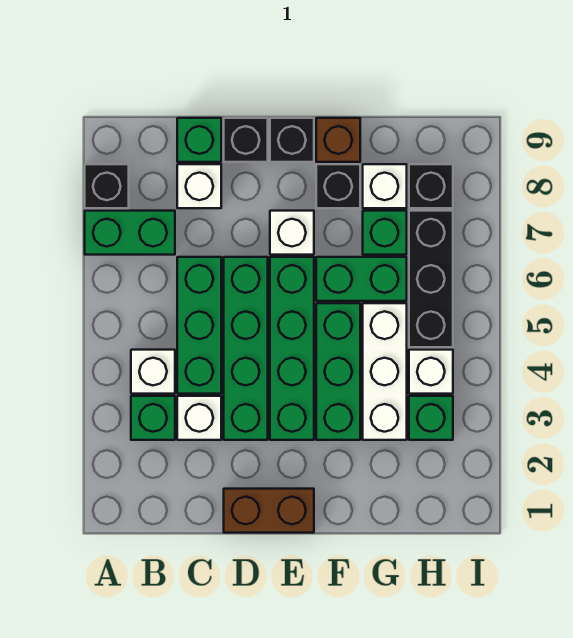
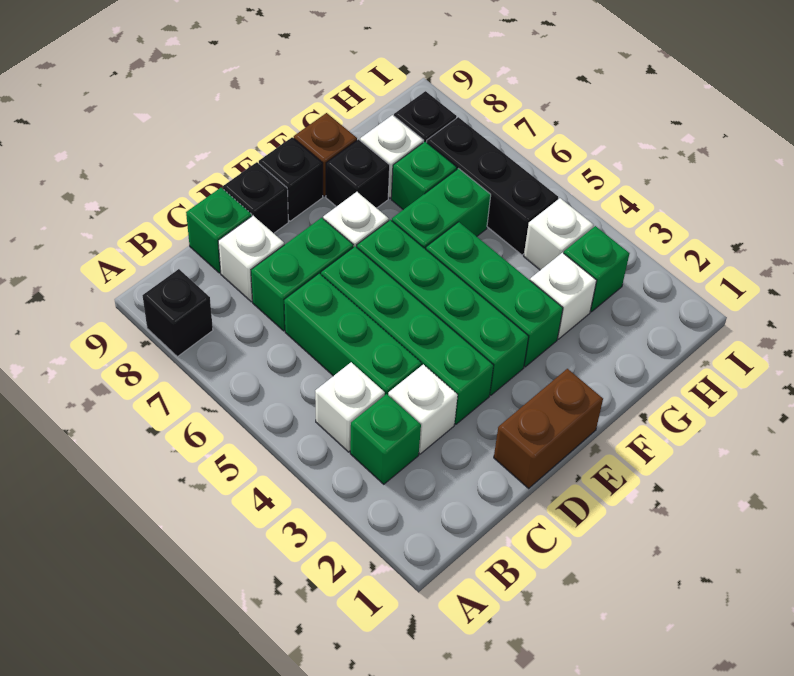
green 1x2 brick [85,211,175,255] -> green 1x2 brick moved to [251,218,353,331]
white 1x3 brick [363,303,407,440] -> white 1x1 brick [530,253,597,339]

